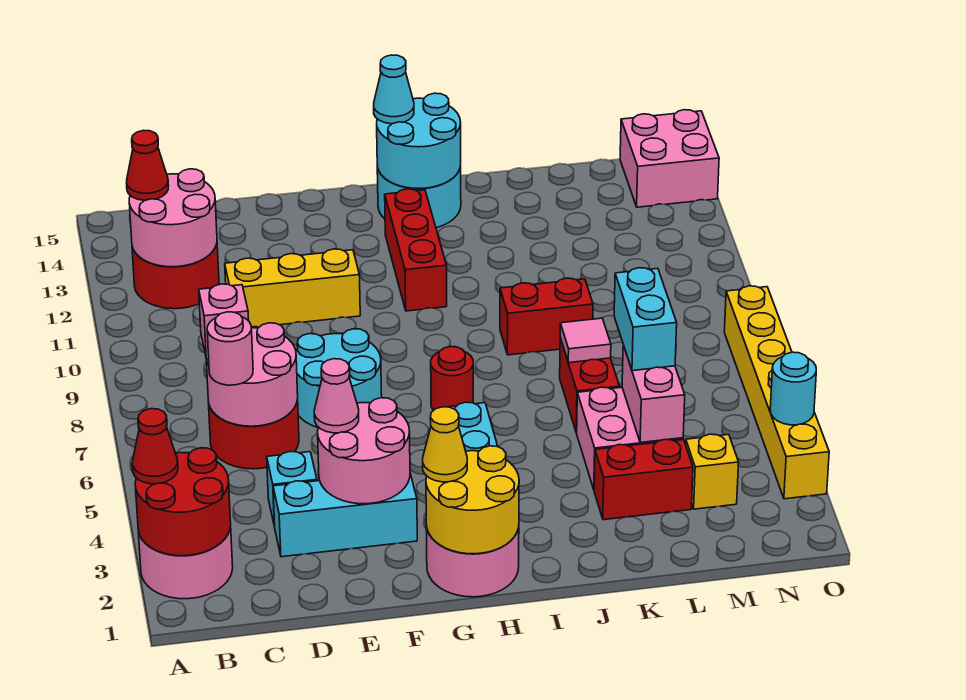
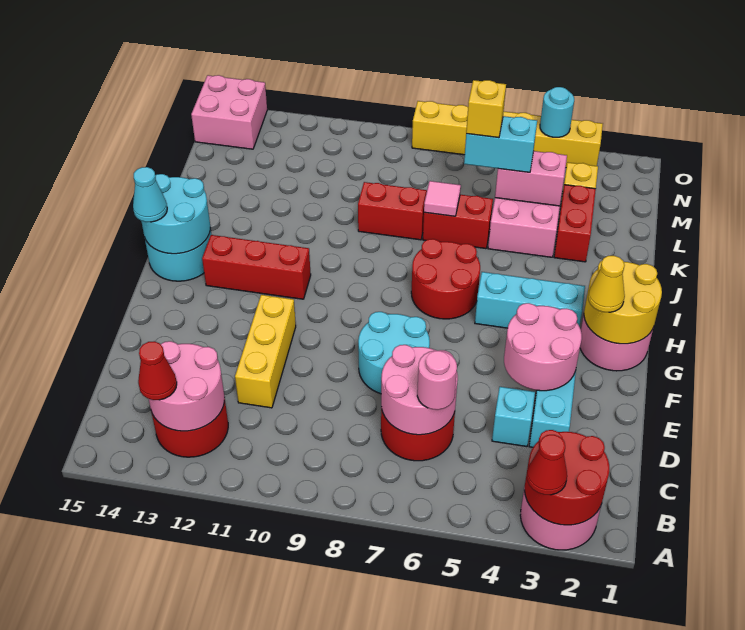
pink 1x1 brick [199,284,249,359] -> none
pink 1x1 cone [314,359,359,433] -> none
red 1x1 round brick [431,347,473,411] -> red 2x2 round brick [411,239,480,319]
red 1x2 brick [500,278,593,355] -> red 1x2 brick turned to [358,182,427,240]
none -> yellow 1x1 brick [466,80,506,138]

